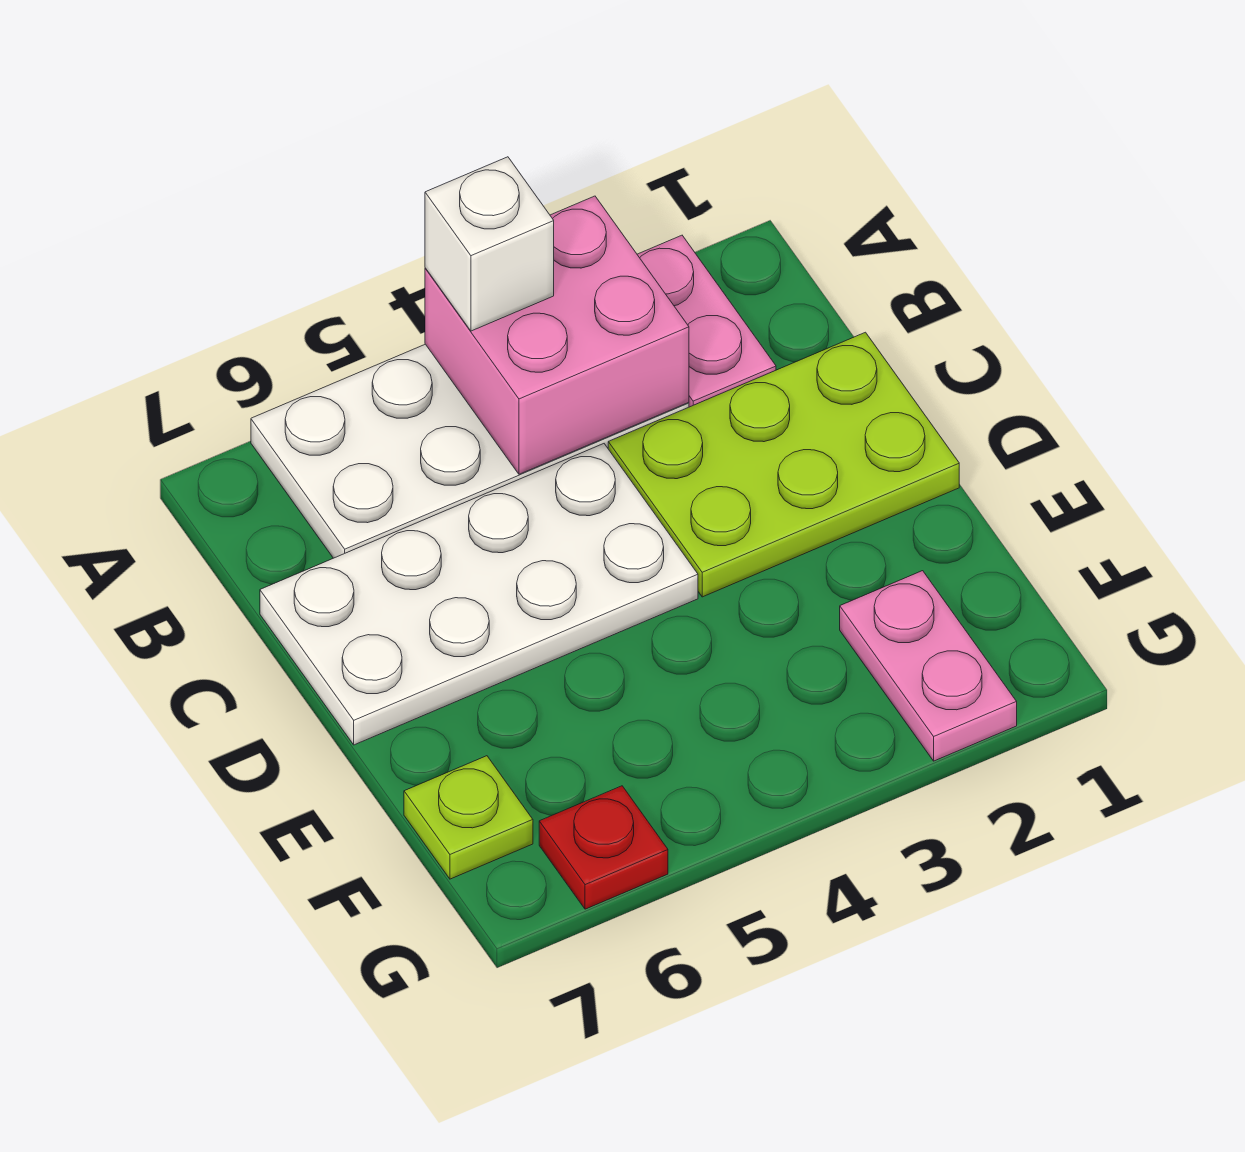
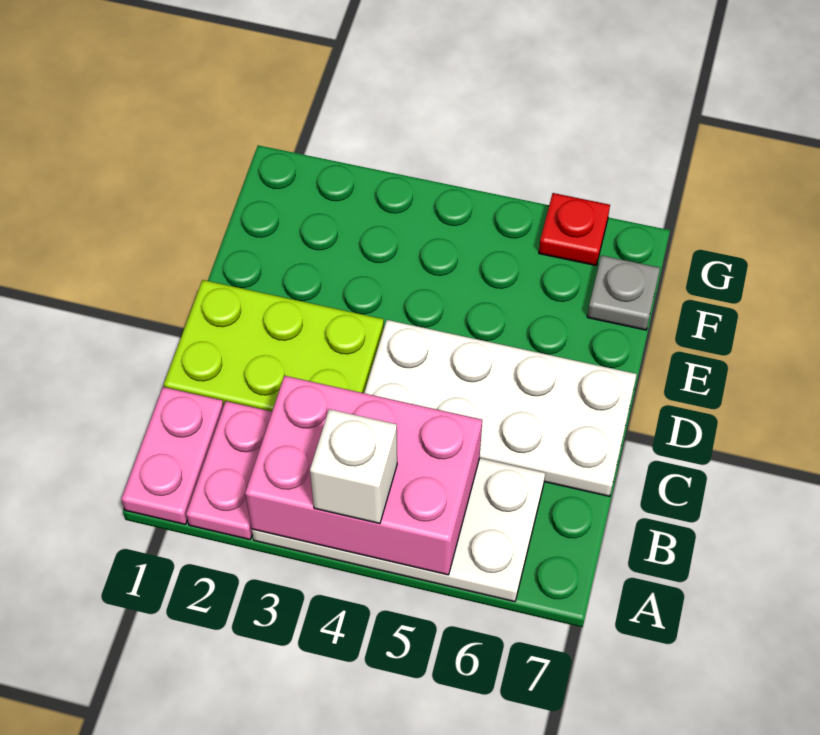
pink 2x2 brick [425,196,689,474] -> pink 2x3 brick [245,376,482,575]
pink 1x2 plate [840,571,1017,761] -> pink 1x2 plate moved to [121,387,224,525]
lime 1x1 plate [404,756,533,879] -> grey 1x1 plate [587,255,660,330]

